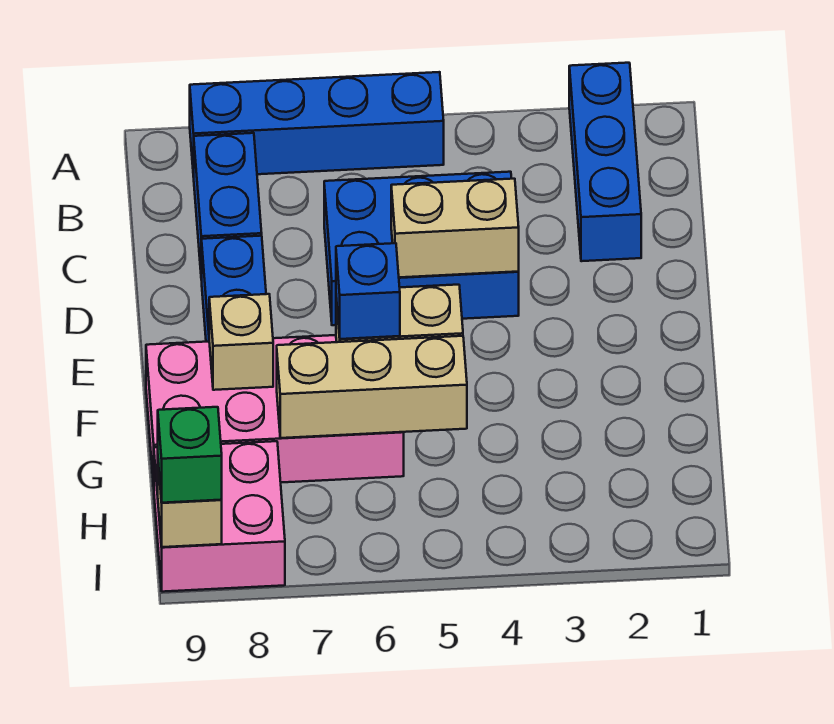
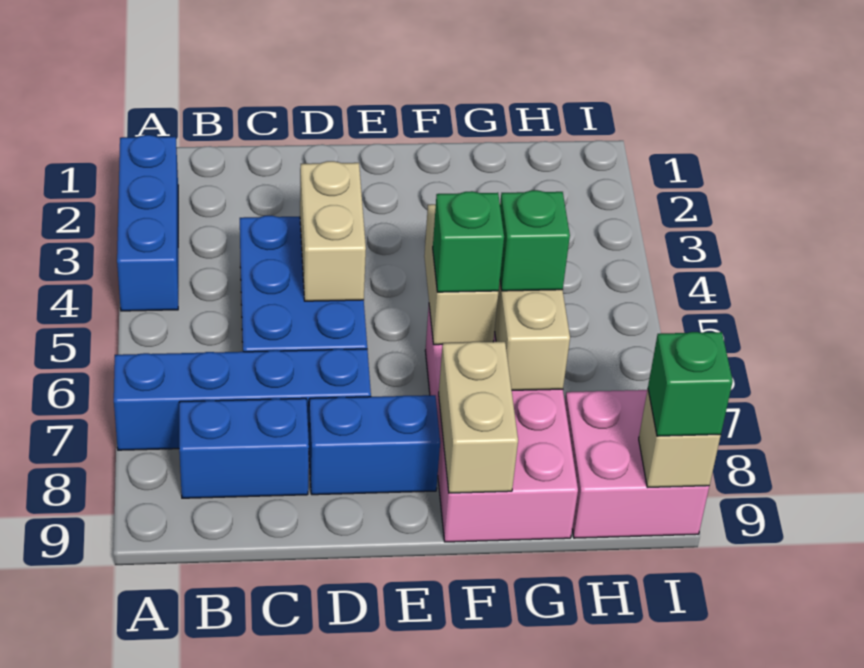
blue 1x3 brick [569,63,641,261] -> blue 1x3 brick turned to [117,135,178,311]
blue 1x4 brick [190,72,444,177] -> blue 1x4 brick turned to [114,349,371,450]
blue 1x1 brick [336,243,400,339] -> green 1x1 brick [433,191,504,292]
tan 1x1 brick [209,294,273,390] -> tan 1x2 brick [439,342,518,493]
none -> green 1x1 brick [500,190,570,291]

